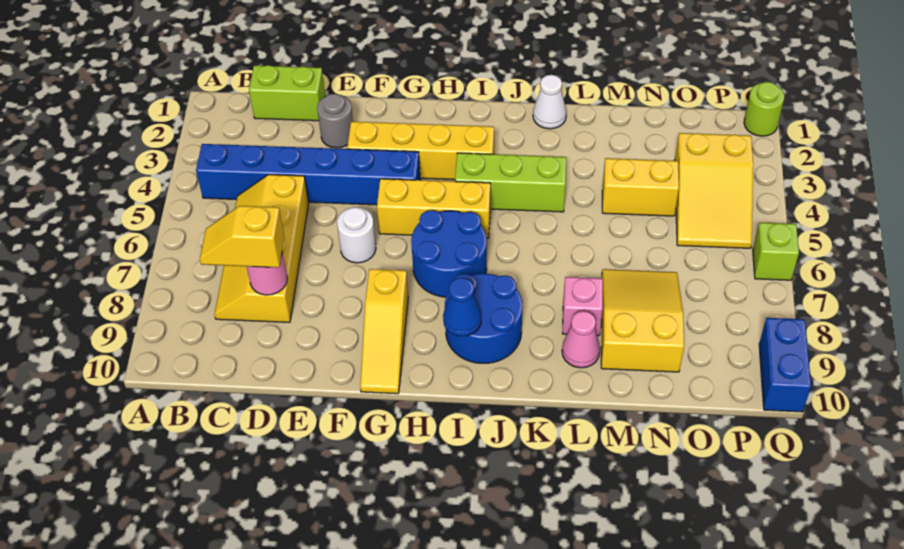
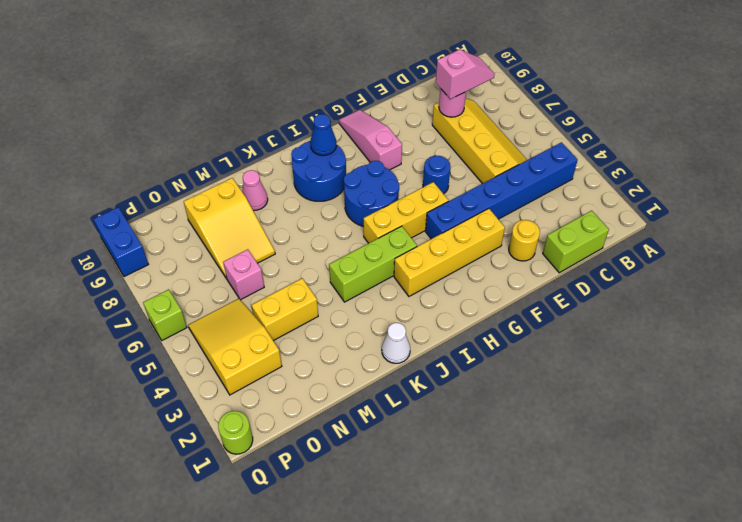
yellow 1x2 slope [200,206,284,268] -> pink 1x2 slope [436,49,495,99]
grey 1x1 round brick [317,94,353,148] -> yellow 1x1 round brick [509,220,540,261]
white 1x1 round brick [337,207,376,263] -> blue 1x1 round brick [423,156,451,194]
yellow 1x3 slope [360,269,408,394] -> pink 1x3 slope [339,110,402,170]
pink 1x1 brick [562,277,603,336] -> pink 1x1 brick moved to [223,249,264,300]

